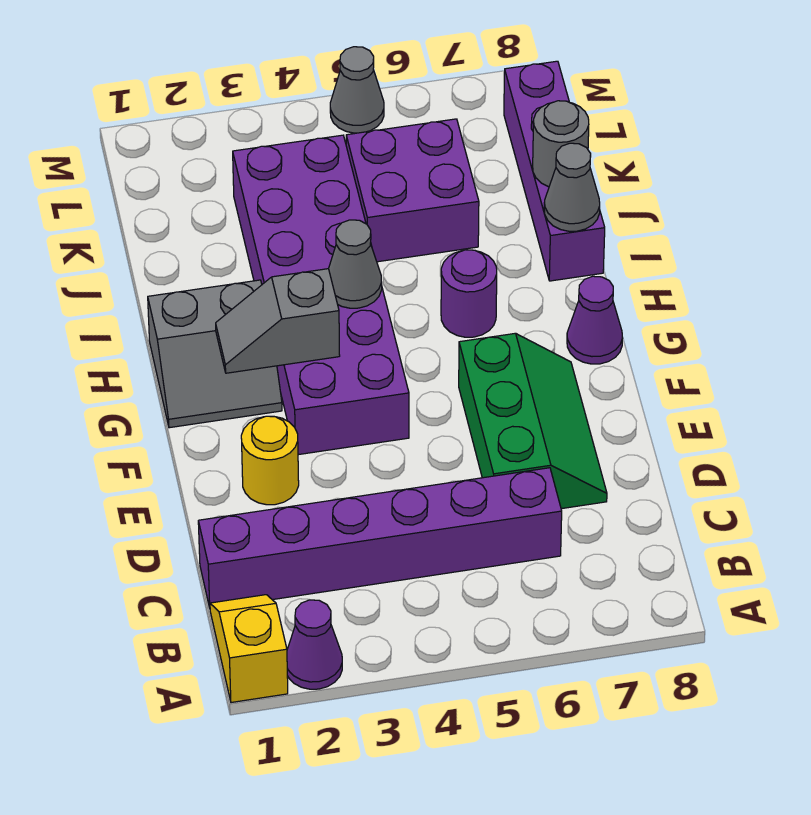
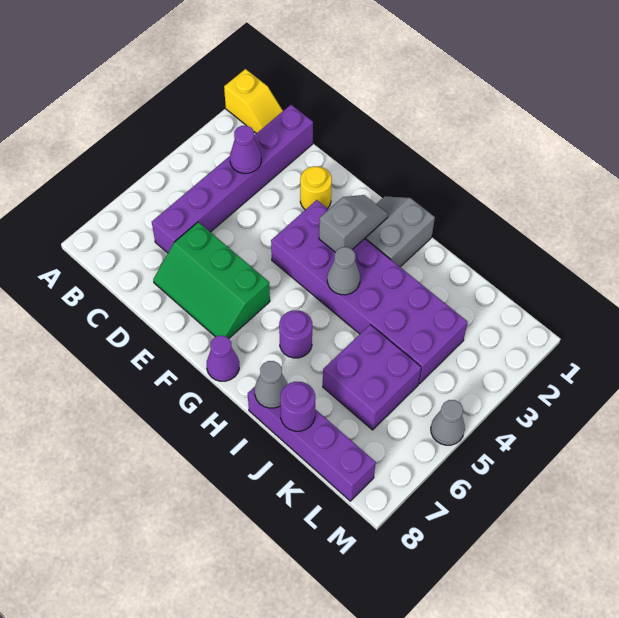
purple 1x1 cone [287,600,342,689] -> purple 1x1 cone moved to [230,126,261,174]
grey 1x1 round brick [533,101,589,187] -> purple 1x1 round brick [280,382,315,431]

